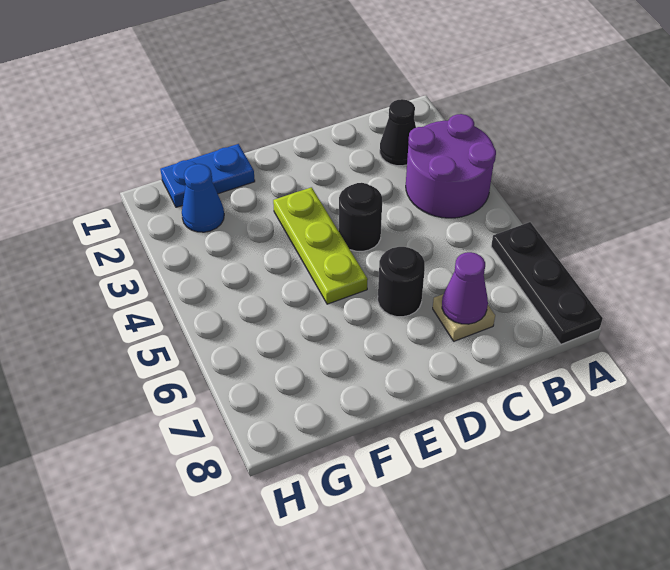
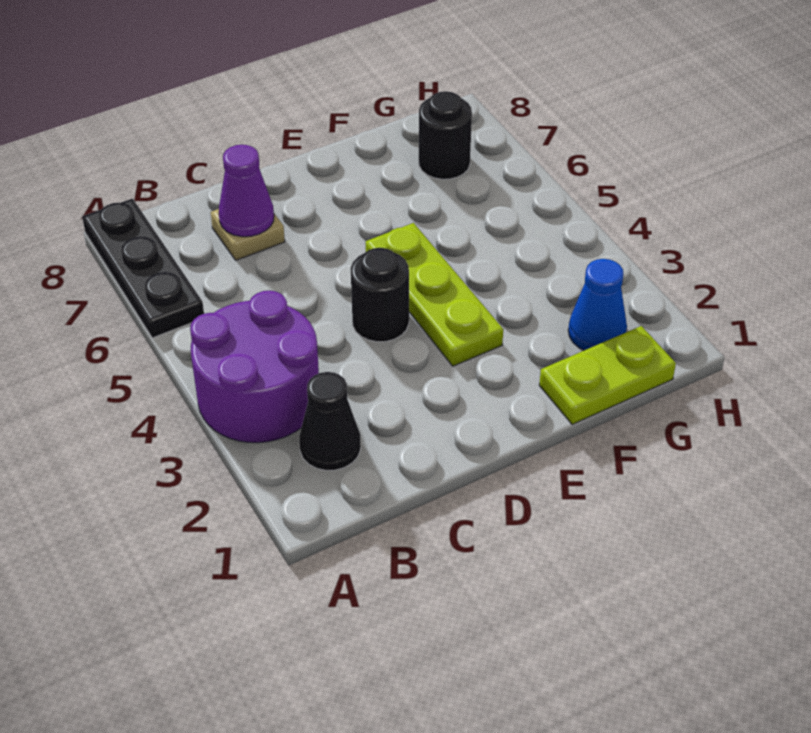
black 1x1 round brick [378,247,425,317] -> black 1x1 round brick moved to [419,91,472,179]
blue 1x2 plate [160,144,255,207] -> lime 1x2 plate [539,326,676,424]

